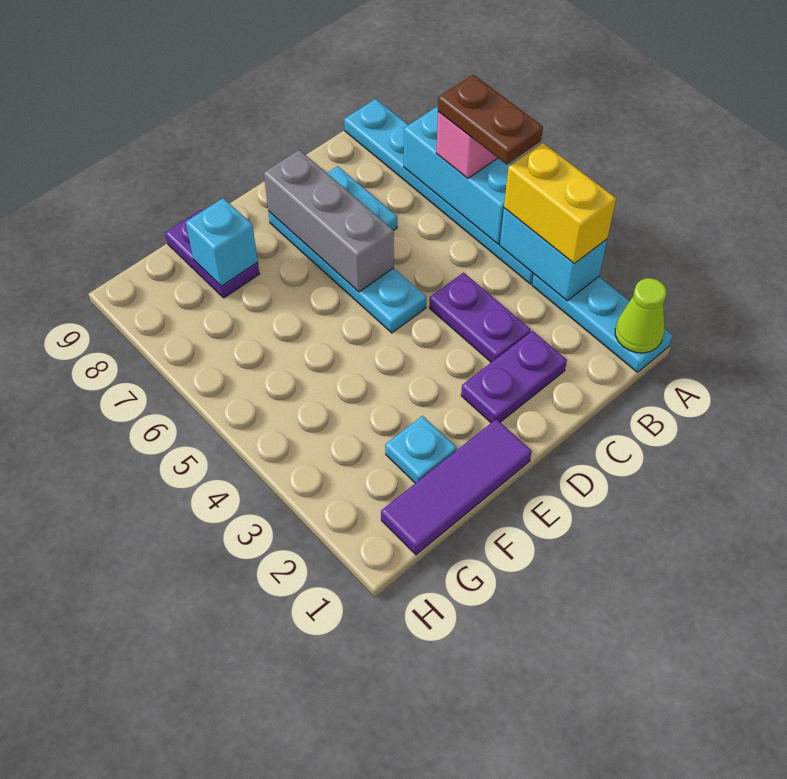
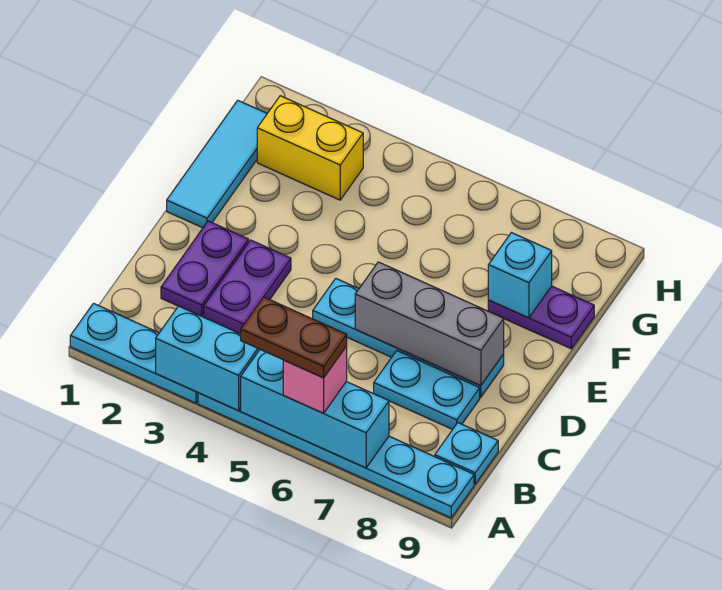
lime 1x1 cone [615,278,667,353] -> none
yellow 1x2 brick [504,143,616,264] -> yellow 1x2 brick moved to [257,96,363,200]
purple 1x2 plate [429,273,531,362] -> purple 1x2 plate turned to [204,240,291,334]
purple 1x3 tile [381,419,532,555] -> cyan 1x3 tile [167,100,267,228]
cyan 1x1 plate [385,416,457,483] -> cyan 1x1 plate moved to [435,423,498,484]

